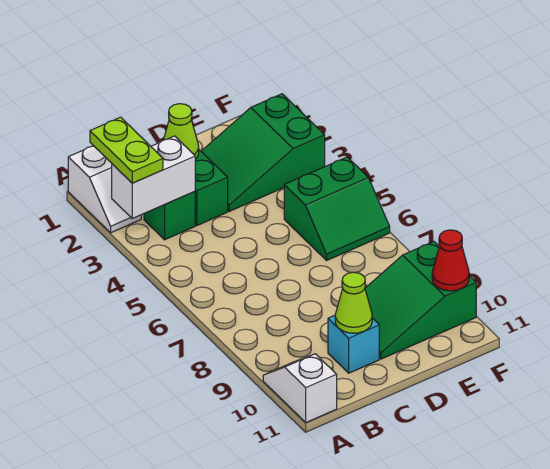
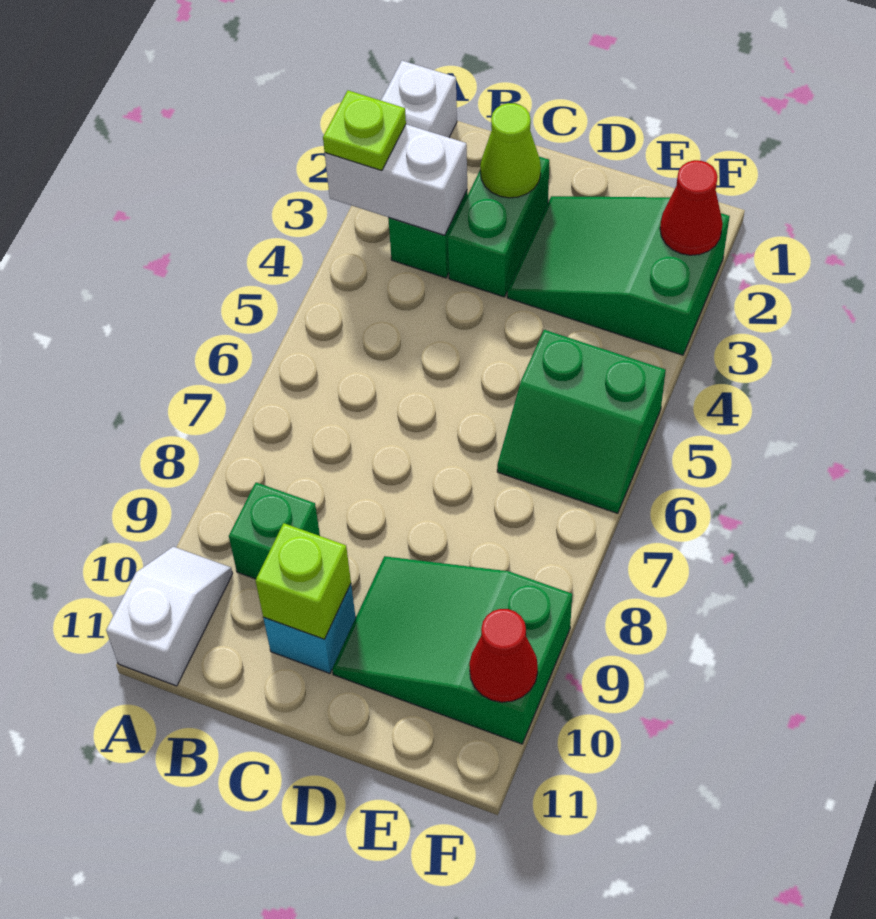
lime 1x2 plate [90,117,163,183] -> lime 1x1 plate [323,90,406,171]
none -> green 1x1 brick [229,482,320,579]
lime 1x1 cone [335,272,372,333] -> lime 1x1 brick [255,523,351,639]
none -> red 1x1 cone [660,160,723,255]

